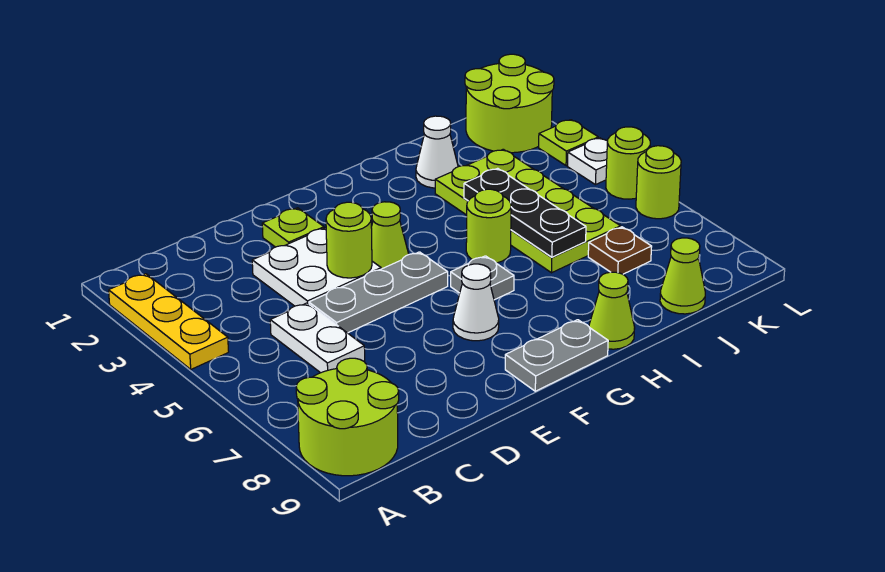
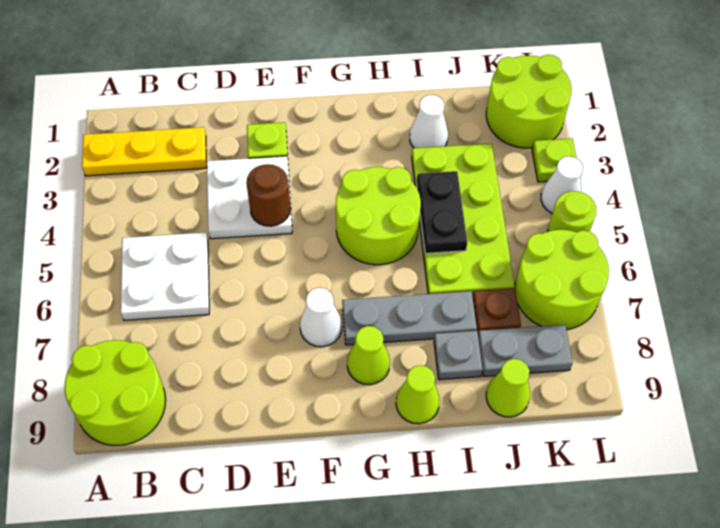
yellow 1x3 plate [109,274,229,369] -> yellow 1x3 plate turned to [82,127,207,176]
white 1x2 plate [270,303,365,373] -> white 2x2 plate [121,233,209,320]
grey 1x3 plate [309,252,448,333] -> grey 1x3 plate moved to [342,291,477,345]
lime 1x1 round brick [326,202,372,278] -> brown 1x1 round brick [246,164,291,226]
lime 1x1 cone [371,202,409,269] -> lime 1x1 cone moved to [347,326,390,384]
grey 1x2 plate [505,320,608,391] -> grey 1x2 plate moved to [478,325,572,376]
grey 1x1 plate [451,256,514,300] -> grey 1x1 plate moved to [434,331,483,380]
lime 1x1 round brick [466,189,511,263] -> lime 2x2 round brick [336,167,421,265]
black 1x3 plate [464,168,586,257] -> black 1x2 plate [417,171,467,253]
white 1x1 plate [567,138,608,185] -> white 1x1 cone [541,156,583,213]
lime 1x1 round brick [636,146,681,219] -> lime 2x2 round brick [515,230,609,329]

